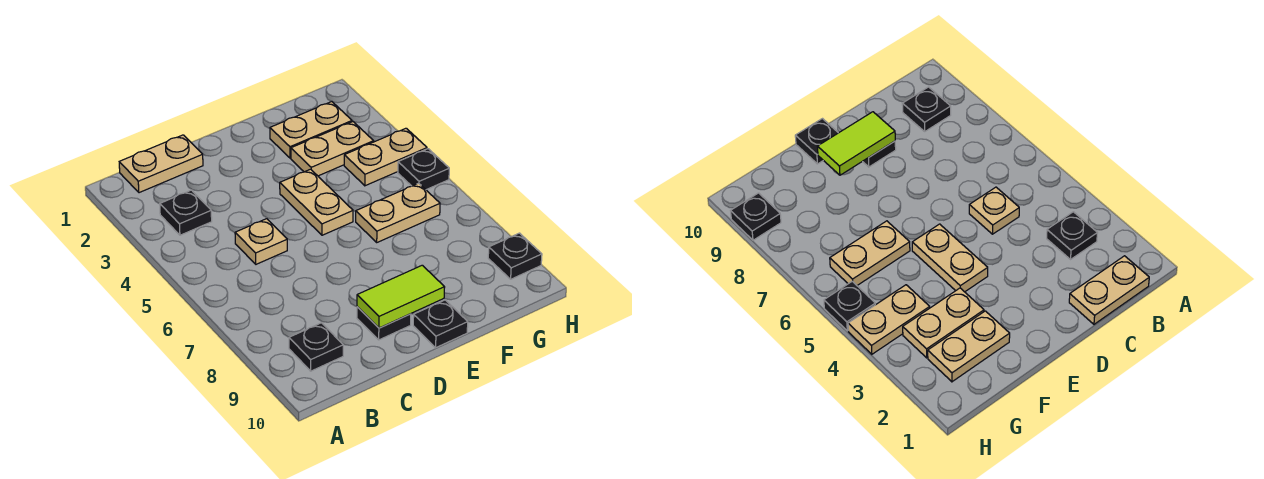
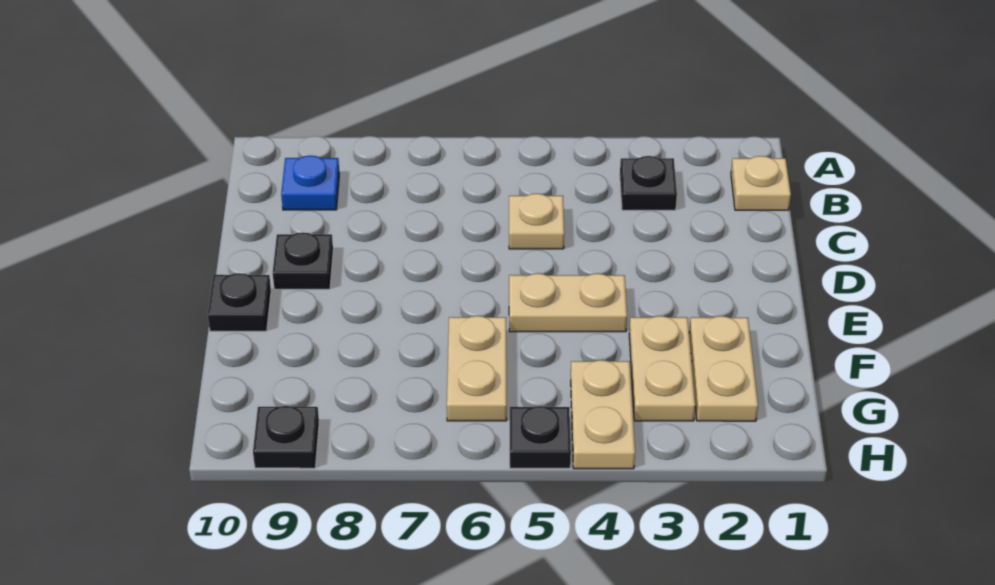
tan 1x2 plate [119,135,203,193] -> tan 1x1 plate [731,156,791,210]
black 1x1 plate [289,323,343,371] -> blue 1x1 plate [281,156,339,210]
lime 1x2 tile [357,265,445,328] -> none

